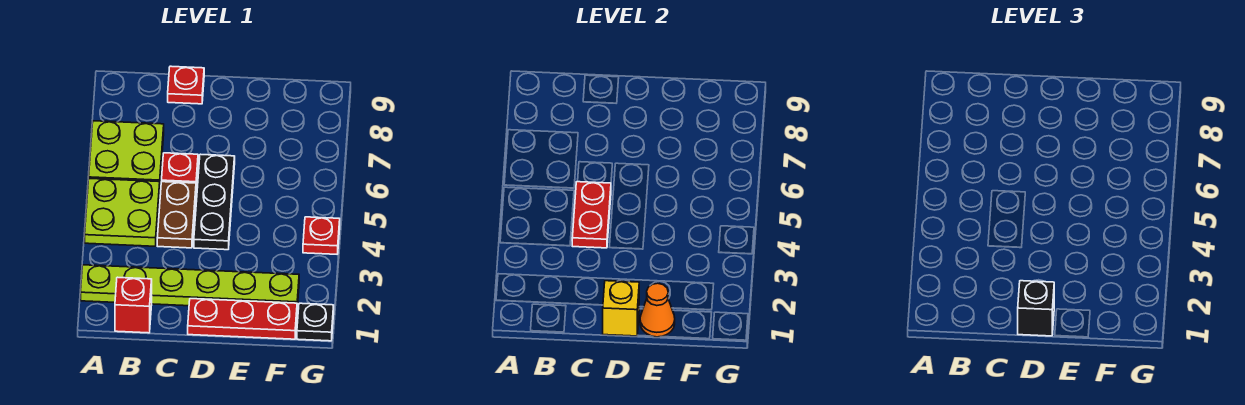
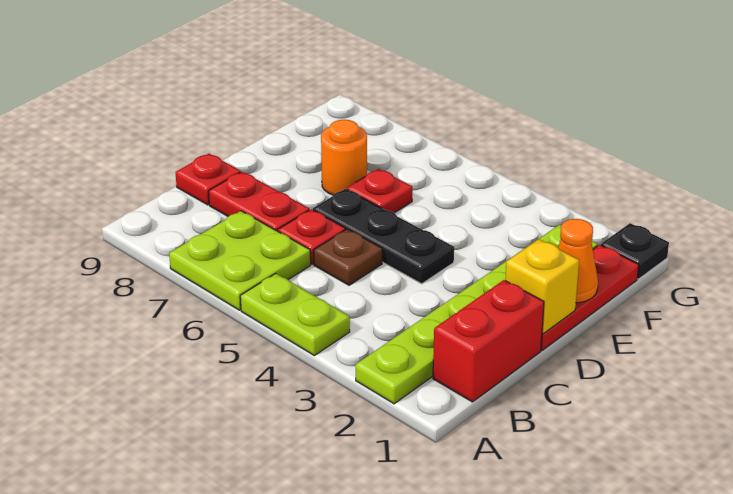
lime 2x2 plate [85,178,160,246] -> lime 1x2 plate [240,274,350,356]
red 1x1 brick [115,277,152,333] -> red 1x2 brick [433,280,544,402]
brown 1x2 plate [157,182,196,248] -> brown 1x1 plate [314,229,382,285]
red 1x2 plate [572,182,611,248] -> red 1x2 plate moved to [209,172,309,231]
black 1x1 brick [1018,281,1054,336] -> none
none -> orange 1x1 round brick [321,120,367,195]
red 1x1 plate [303,217,340,254] -> red 1x1 plate moved to [347,169,412,213]

